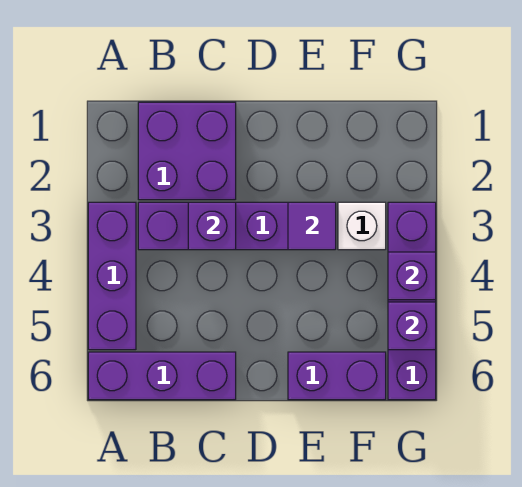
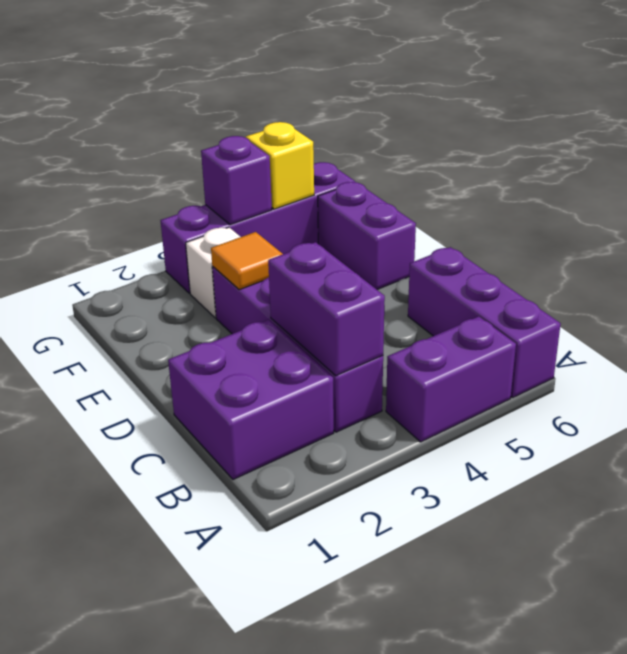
purple 1x3 brick [88,202,136,350] -> purple 1x2 brick [386,316,516,442]
purple 1x1 brick [188,202,236,250] -> purple 1x2 brick [268,242,385,376]
purple 1x1 tile [288,202,336,250] -> orange 1x1 tile [211,232,283,290]
purple 1x1 brick [388,302,436,350] -> yellow 1x1 brick [246,122,314,209]

